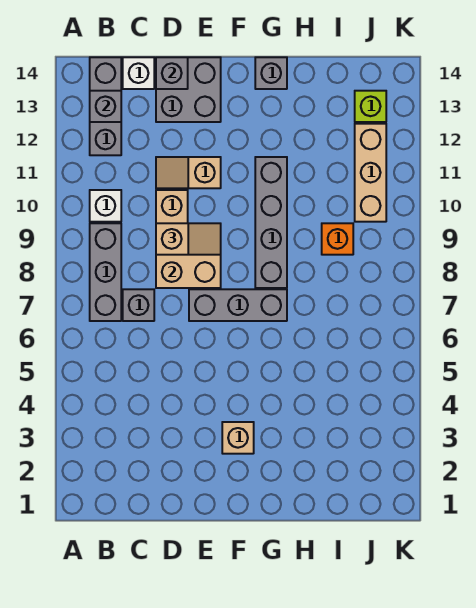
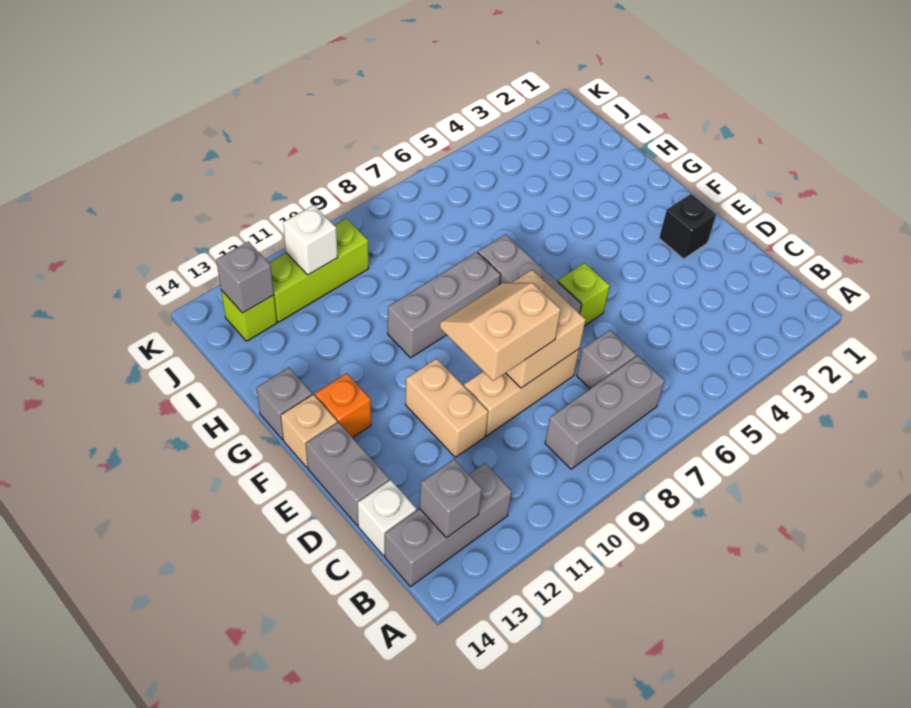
white 1x1 brick [90,190,121,222] -> white 1x1 brick moved to [283,205,338,275]
tan 1x2 slope [156,223,221,255] -> tan 2x2 slope [440,283,561,381]
tan 1x2 slope [156,157,221,188] -> tan 1x2 brick [406,359,488,457]
grey 2x2 brick [156,57,221,122] -> grey 1x2 brick [306,422,389,525]
grey 1x1 brick [156,57,188,89] -> grey 1x1 brick moved to [216,241,274,313]
none -> black 1x1 brick [659,194,716,259]
none -> lime 1x1 brick [558,263,610,326]
tan 1x1 brick [222,422,254,454] -> tan 1x1 brick moved to [281,395,337,467]
grey 1x4 brick [255,157,287,288] -> grey 1x3 brick [388,252,501,358]
orange 1x1 brick [322,223,353,255] -> orange 1x1 brick moved to [315,373,371,438]
tan 1x3 brick [355,124,386,222] -> lime 1x3 brick [269,218,369,322]

